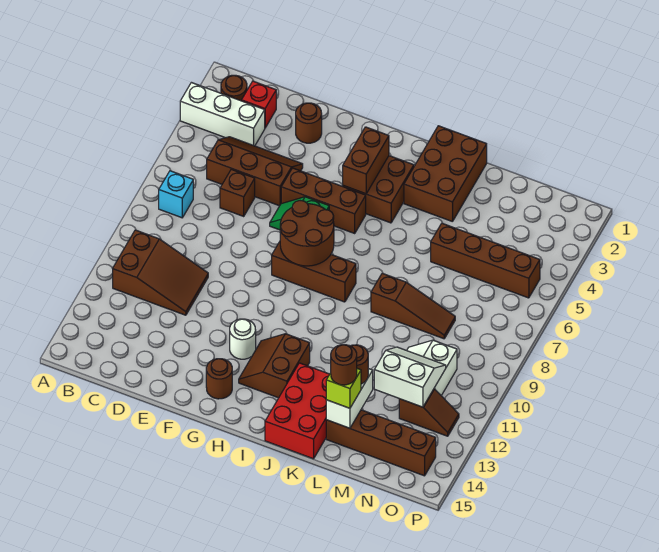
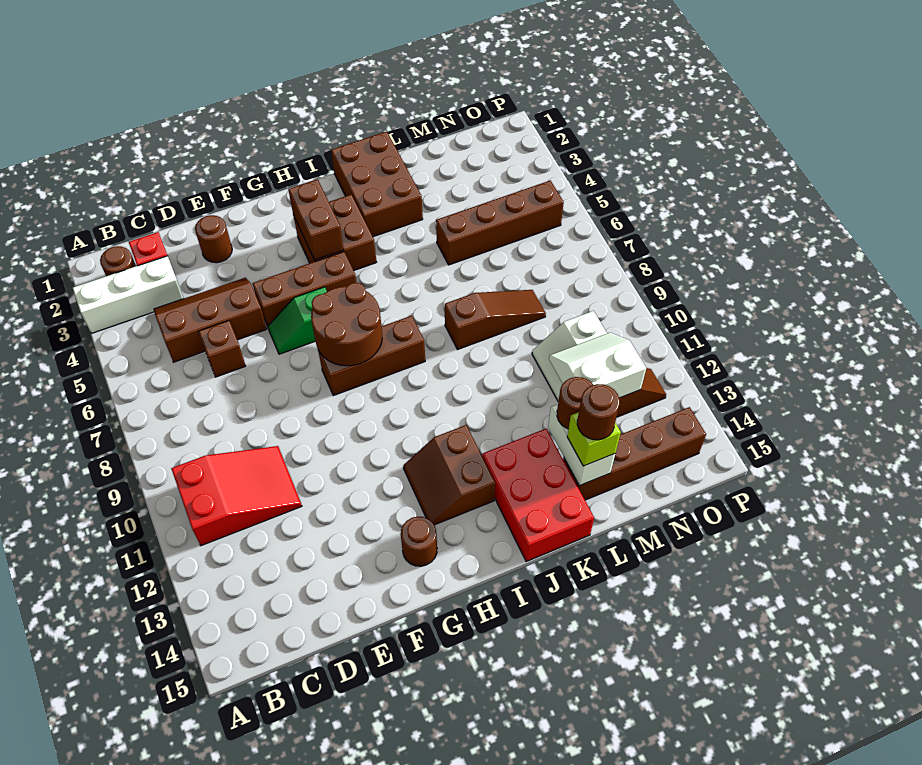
cyan 1x1 brick [159,171,193,218] -> none
brown 2x3 slope [113,230,208,315] -> red 2x3 slope [171,446,302,546]
white 1x1 round brick [230,319,256,359] -> none

